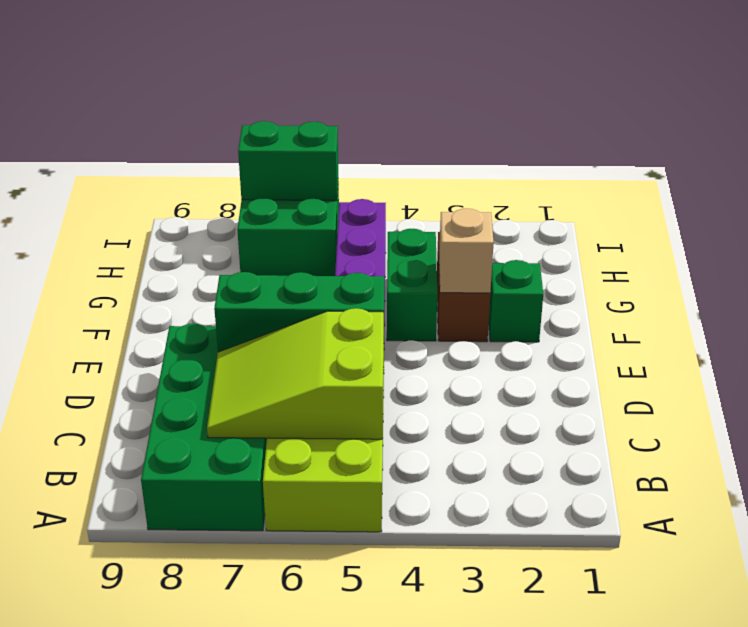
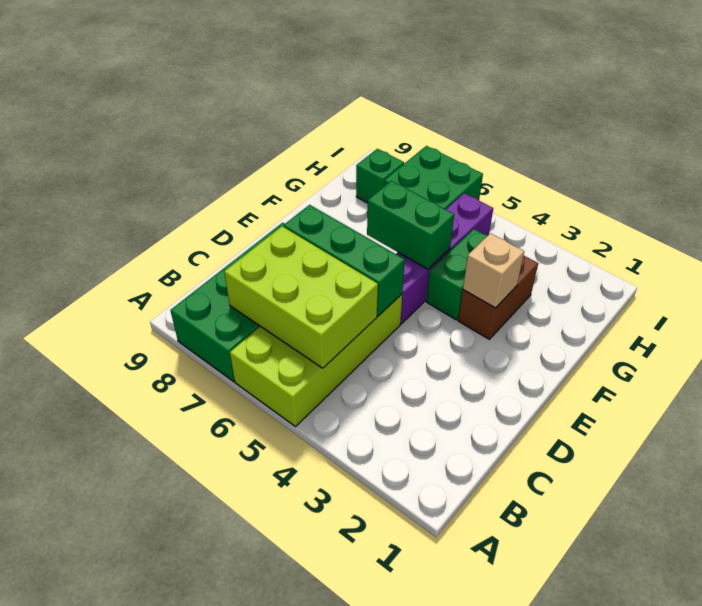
lime 2x3 slope [207,308,384,439] -> lime 2x3 brick [224,226,378,368]
green 1x1 brick [489,260,543,342] -> green 1x1 brick moved to [356,149,404,203]
green 1x2 brick [238,121,338,201] -> green 1x2 brick moved to [367,181,454,269]

